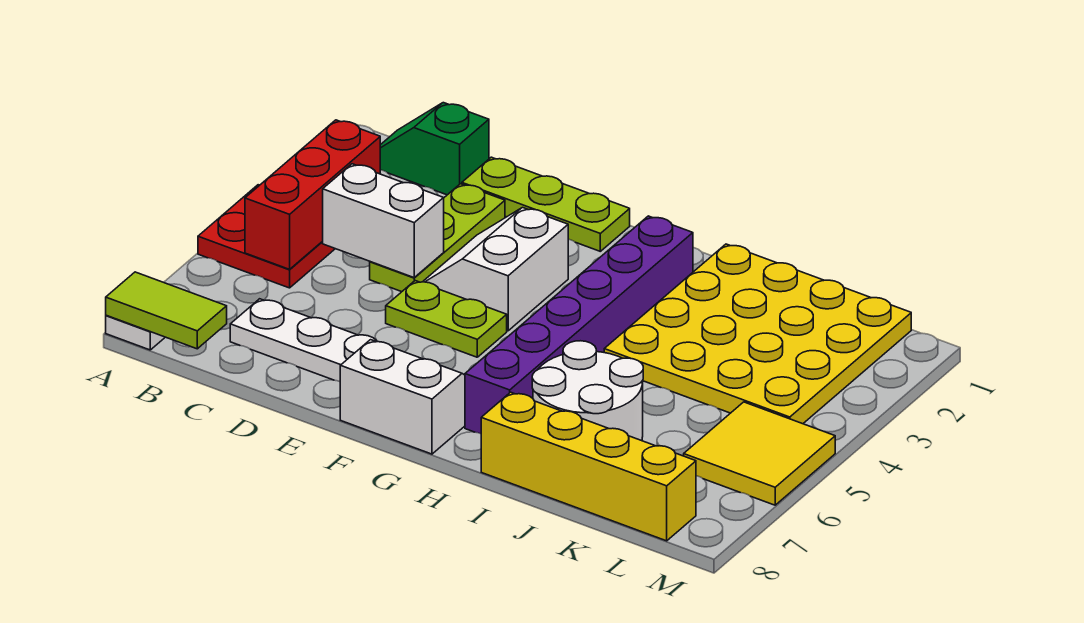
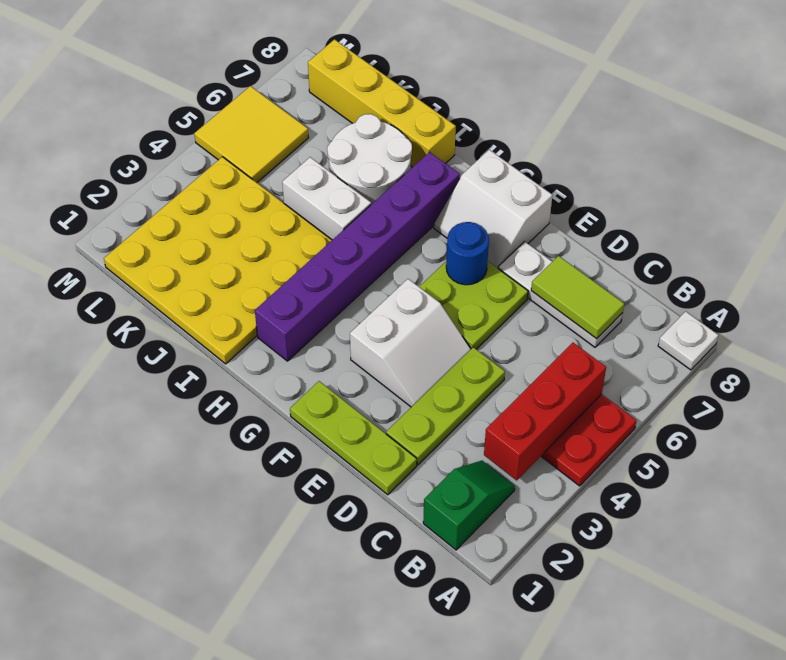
lime 1x2 tile [106,272,227,349] -> lime 1x2 tile moved to [531,256,624,339]
green 1x2 slope [380,103,489,195] -> green 1x2 slope turned to [423,461,515,550]
white 1x2 brick [322,164,444,278] -> white 1x2 brick moved to [282,157,371,240]
lime 1x2 plate [386,281,507,357] -> lime 2x2 plate [419,262,528,349]
none -> blue 1x1 round brick [446,222,489,285]

